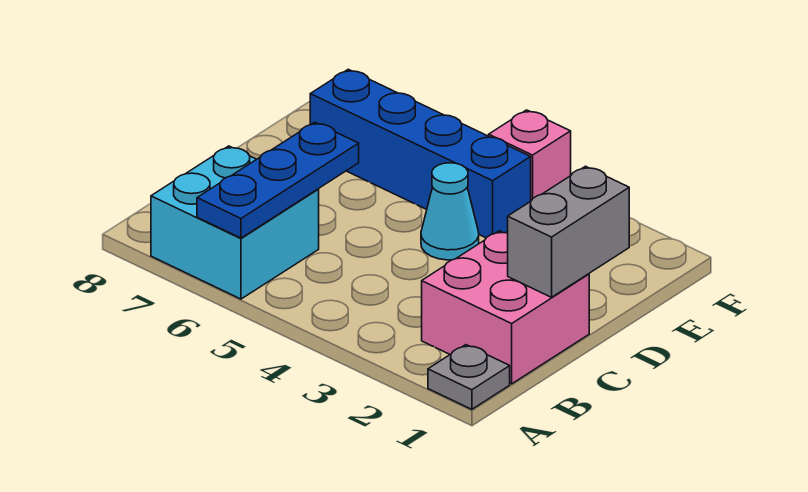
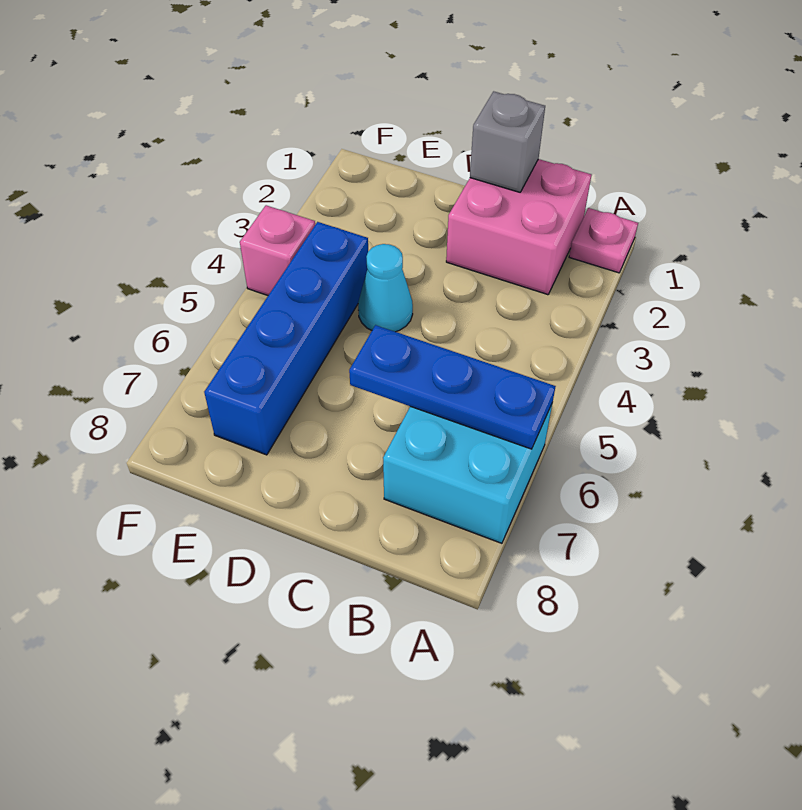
grey 1x1 plate [428,345,510,409] -> pink 1x1 plate [569,208,638,273]
grey 1x2 brick [508,166,629,297] -> grey 1x1 brick [470,91,545,192]

